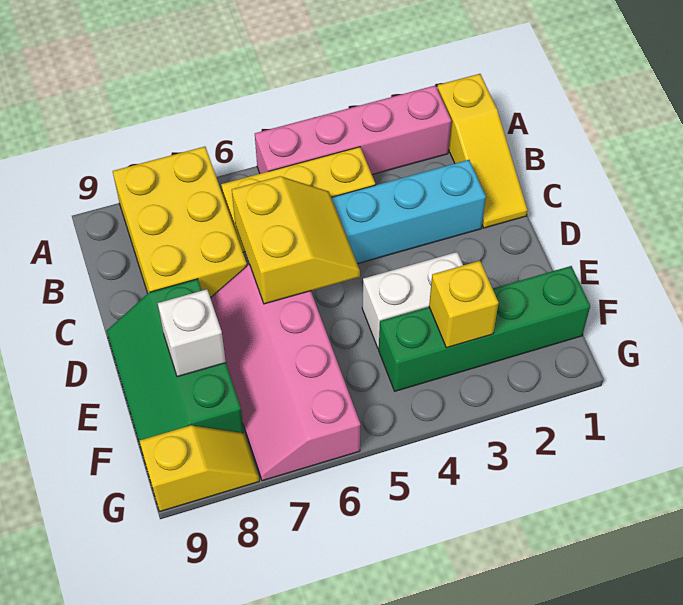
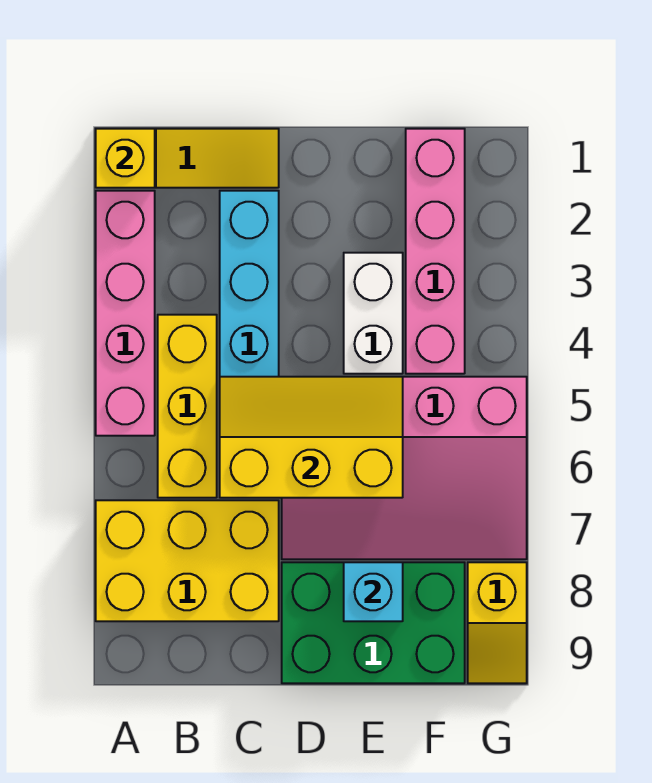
yellow 2x2 slope [232,176,360,304] -> yellow 2x3 slope [220,377,403,498]
pink 2x4 slope [211,264,361,481] -> pink 3x4 slope [282,377,527,559]
green 2x3 slope [107,279,244,454] -> green 2x3 brick [282,562,465,683]
white 1x1 brick [158,289,226,377] -> cyan 1x1 brick [344,562,403,621]
green 1x4 brick [379,266,590,391] -> pink 1x4 brick [406,129,465,374]
yellow 1x1 brick [429,261,499,348] -> yellow 1x1 brick moved to [96,129,155,188]
yellow 1x2 slope [140,425,259,512] -> yellow 1x2 slope turned to [468,562,527,683]

